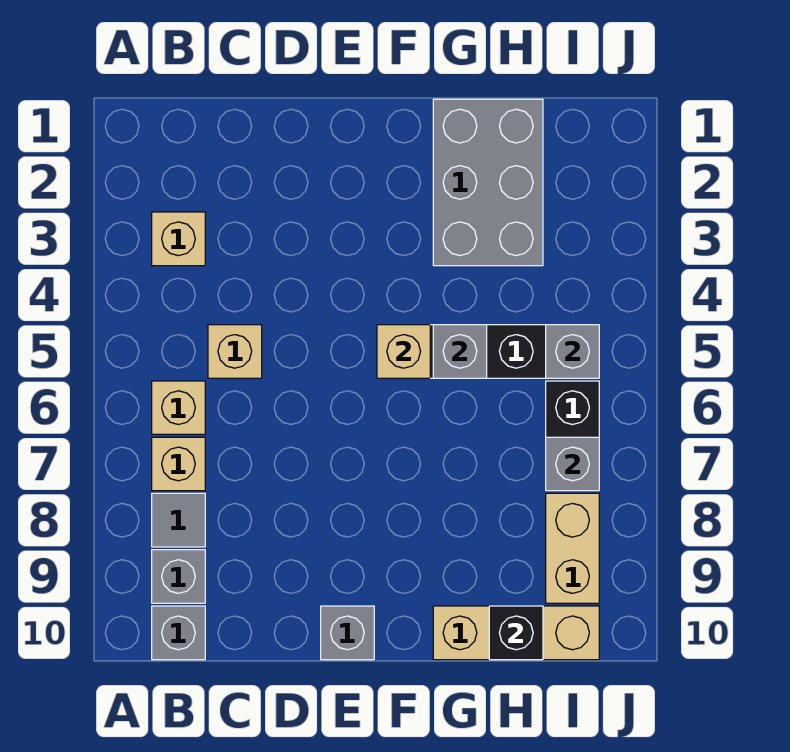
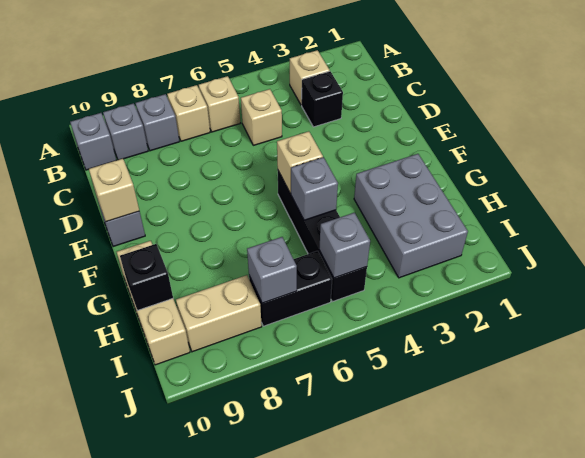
grey 1x1 tile [152,493,205,547] -> grey 1x1 brick [136,94,179,151]
none -> black 1x1 brick [302,71,343,127]
none -> tan 1x1 brick [89,159,139,222]
grey 2x3 brick [433,99,543,266] -> grey 2x3 brick turned to [354,154,468,278]

